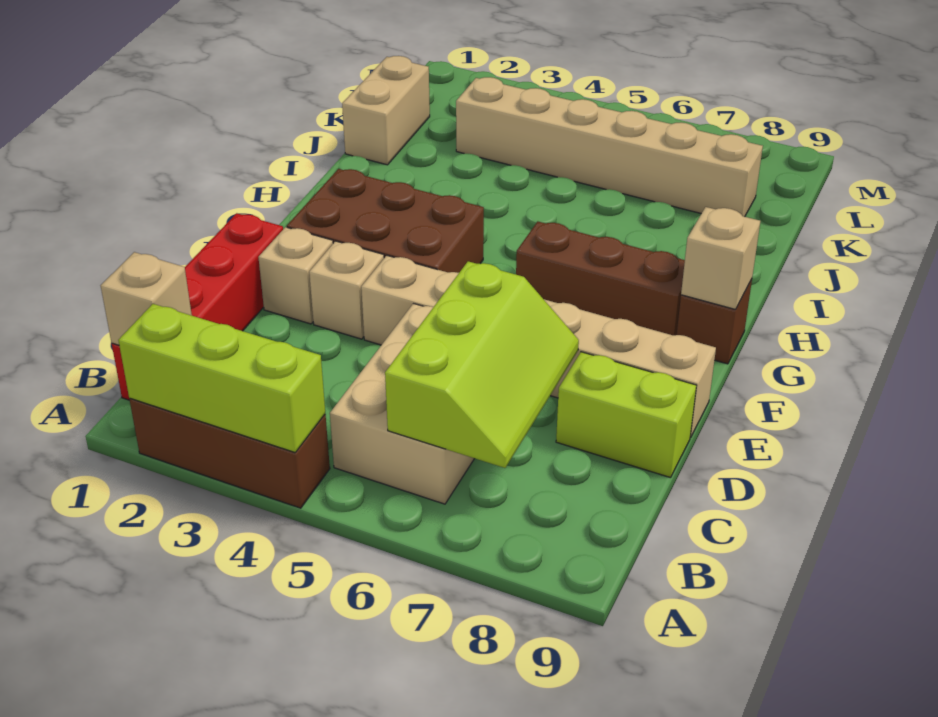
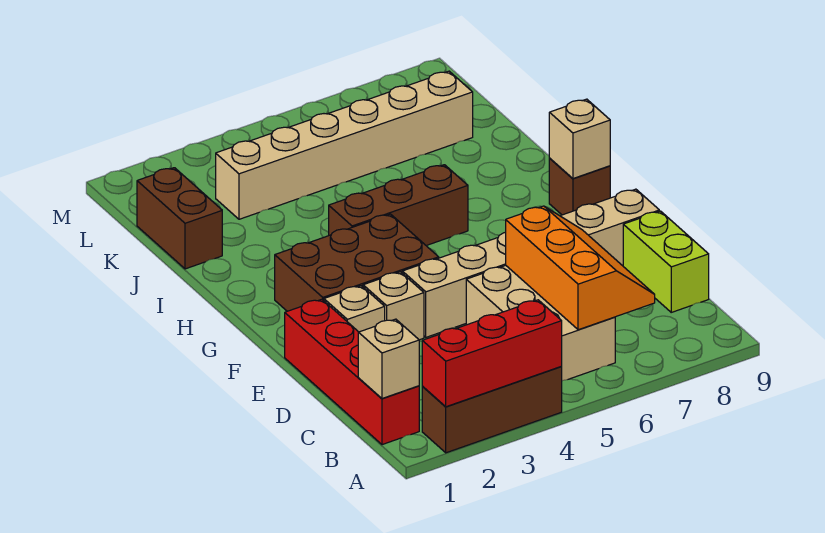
lime 1x3 brick [118,304,325,452] -> red 1x3 brick [422,300,562,407]
lime 2x3 slope [385,261,579,468] -> orange 2x3 slope [506,206,655,330]
lime 1x2 brick [556,352,697,478] -> lime 1x2 brick turned to [623,211,709,312]
brown 1x3 brick [516,222,685,335] -> brown 1x3 brick moved to [329,165,468,246]
tan 1x2 brick [342,56,430,165] -> brown 1x2 brick [137,168,222,269]

